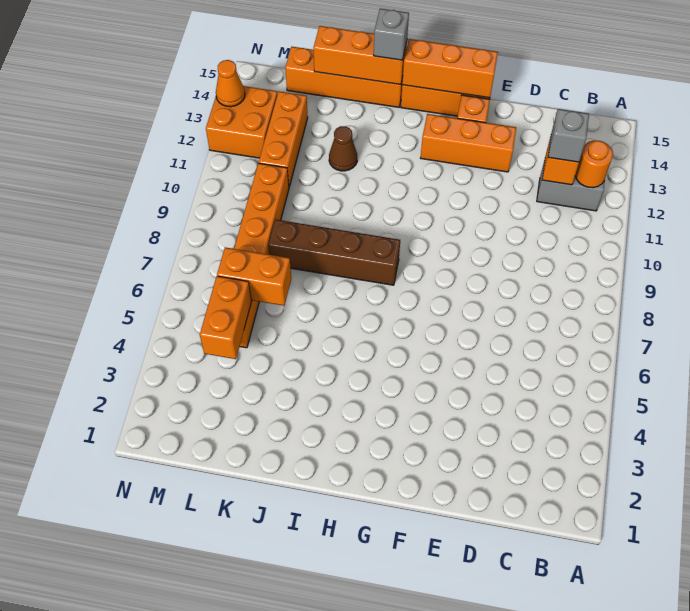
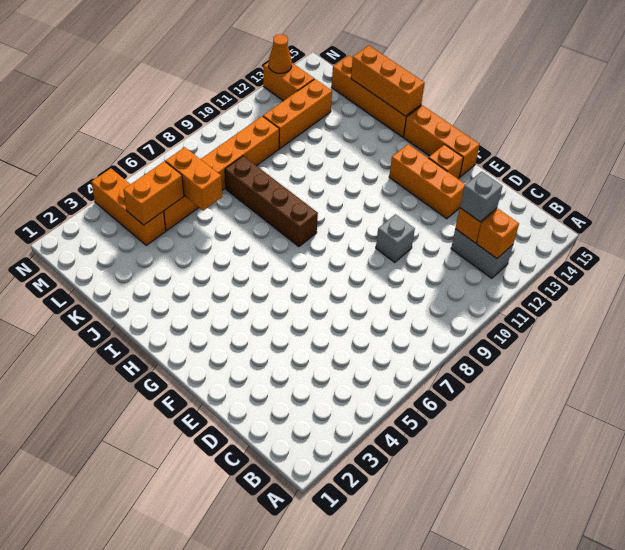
orange 1x1 round brick [575,140,613,188] -> orange 1x1 brick [477,209,519,258]
orange 1x3 brick [402,39,498,98] -> orange 1x3 brick moved to [91,168,166,245]
grey 1x1 brick [374,9,409,60] -> grey 1x1 brick moved to [376,214,415,262]
brown 1x1 cone [329,126,357,171] -> none
orange 2x2 brick [206,86,277,158] -> orange 1x2 brick [263,62,314,101]

